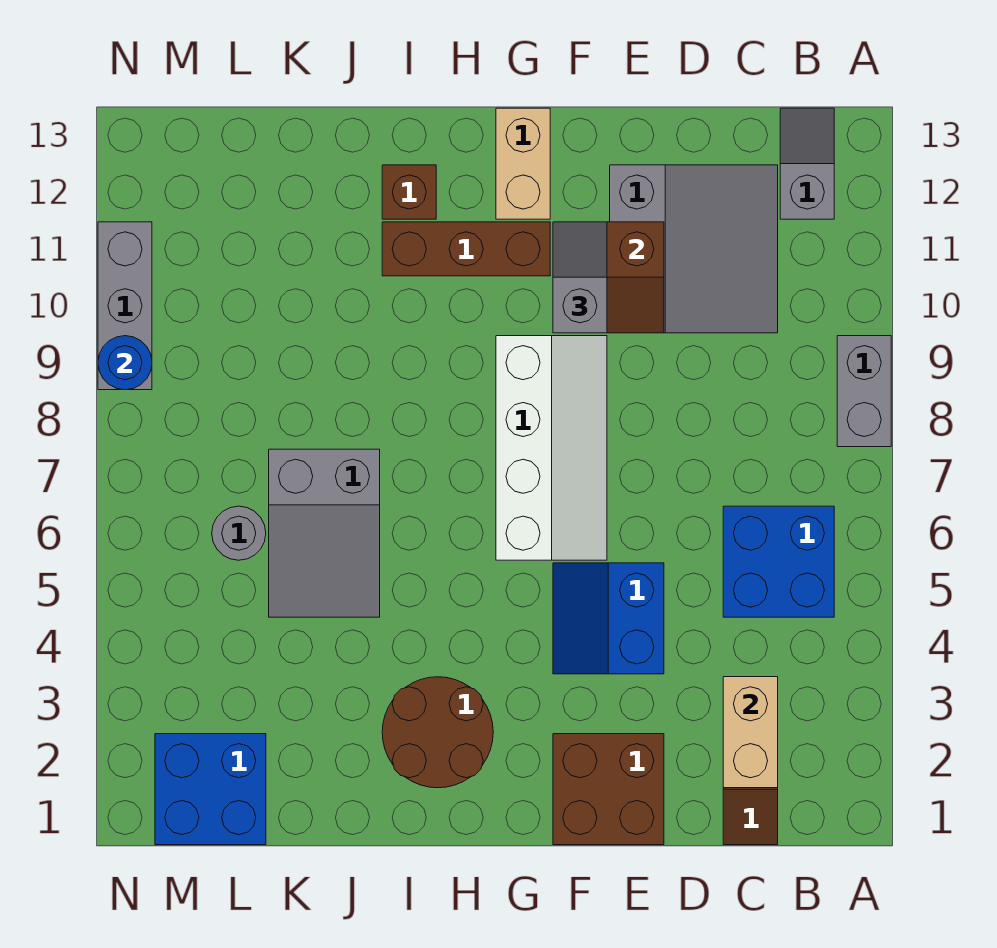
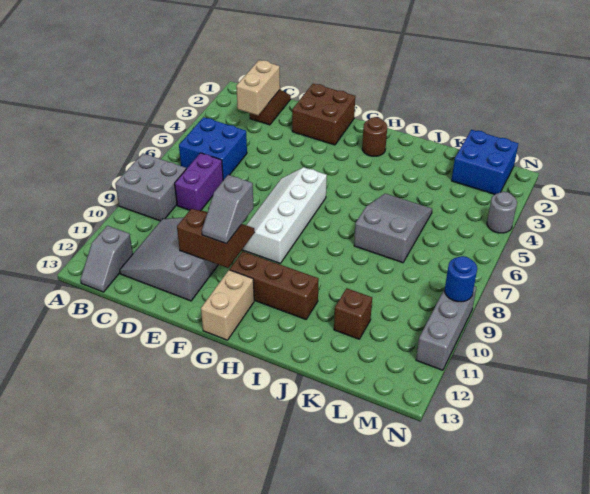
grey 1x2 brick [837,336,891,447] -> grey 2x2 brick [115,153,186,221]
none -> purple 1x2 brick [175,153,223,211]
blue 2x2 slope [553,563,664,674] -> none
brown 2x2 round brick [382,677,493,788] -> brown 1x1 round brick [362,117,387,156]
brown 1x1 brick [382,165,436,219] -> brown 1x1 brick moved to [334,288,372,339]
grey 1x1 round brick [212,506,266,560] -> grey 1x1 round brick moved to [487,192,517,233]

